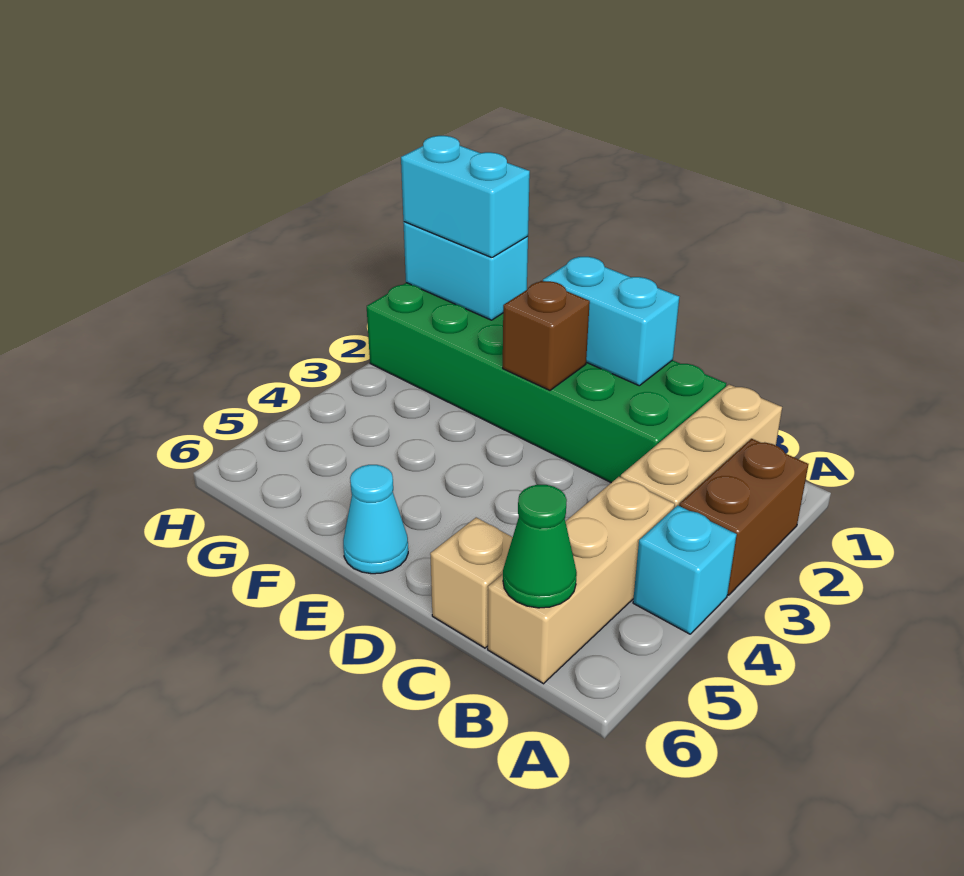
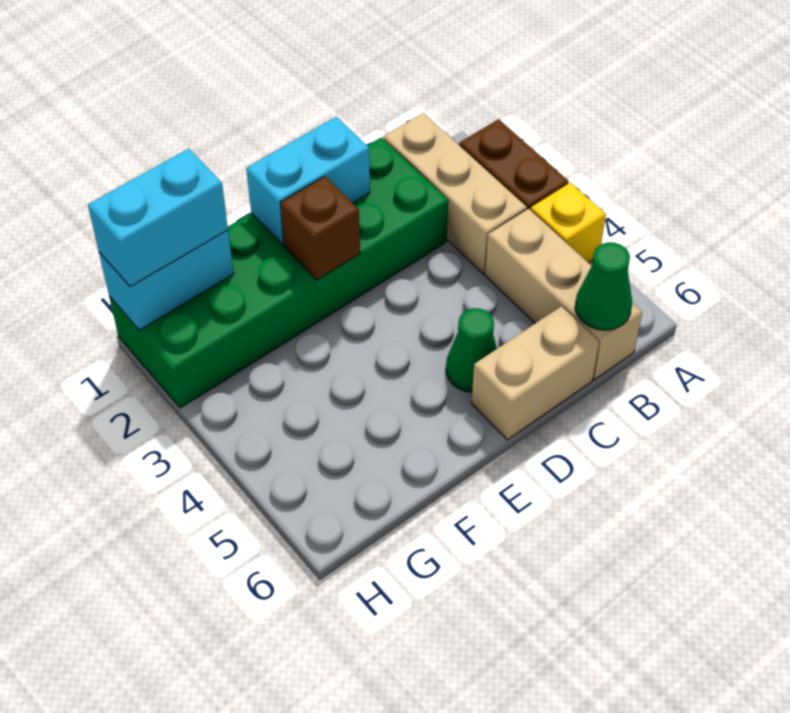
cyan 1x1 brick [633,505,737,634] -> yellow 1x1 brick [531,183,606,263]
tan 1x1 brick [430,517,513,648] -> tan 1x2 brick [471,306,599,440]
none -> green 1x1 cone [446,308,497,392]
cyan 1x1 cone [343,465,408,574] -> none

